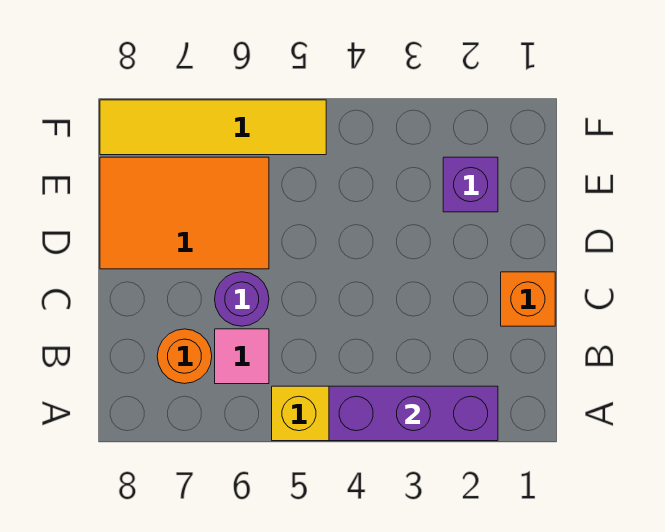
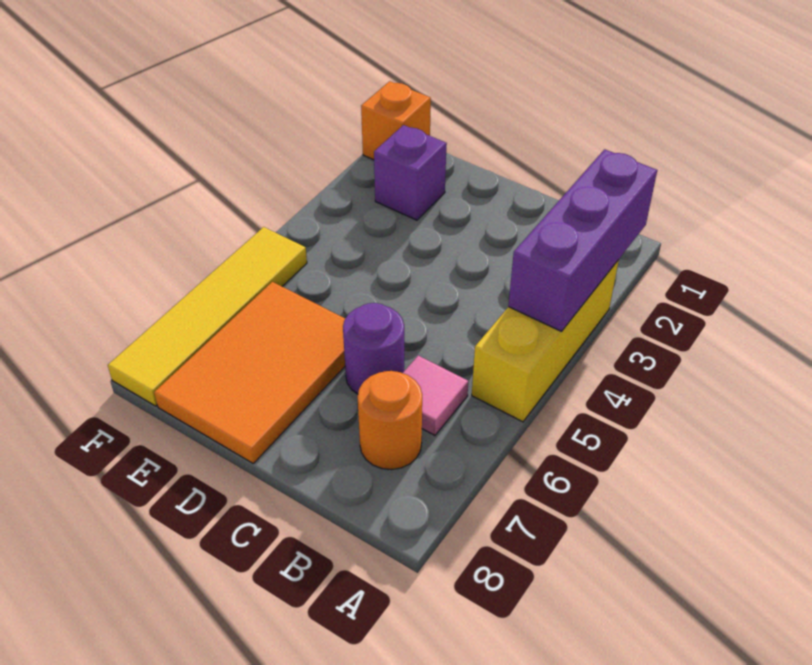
orange 1x1 brick [501,272,555,326] -> orange 1x1 brick moved to [361,81,431,160]

